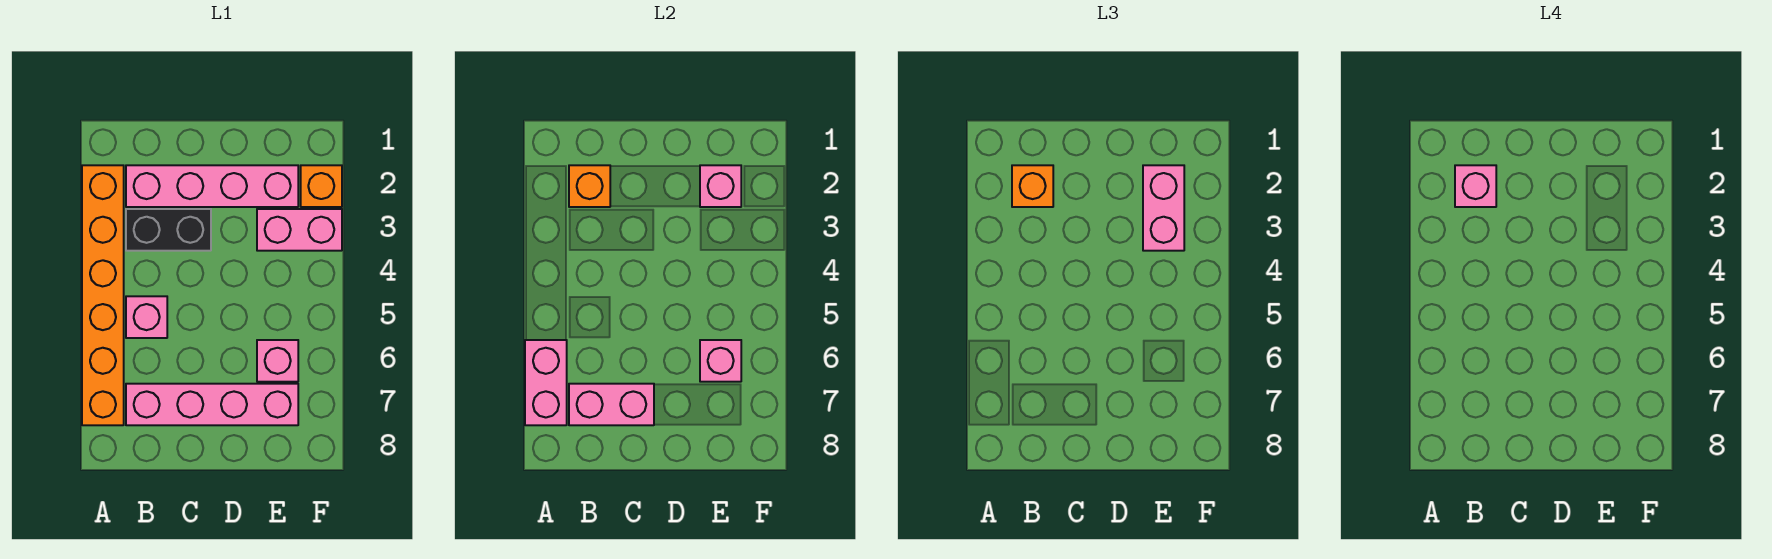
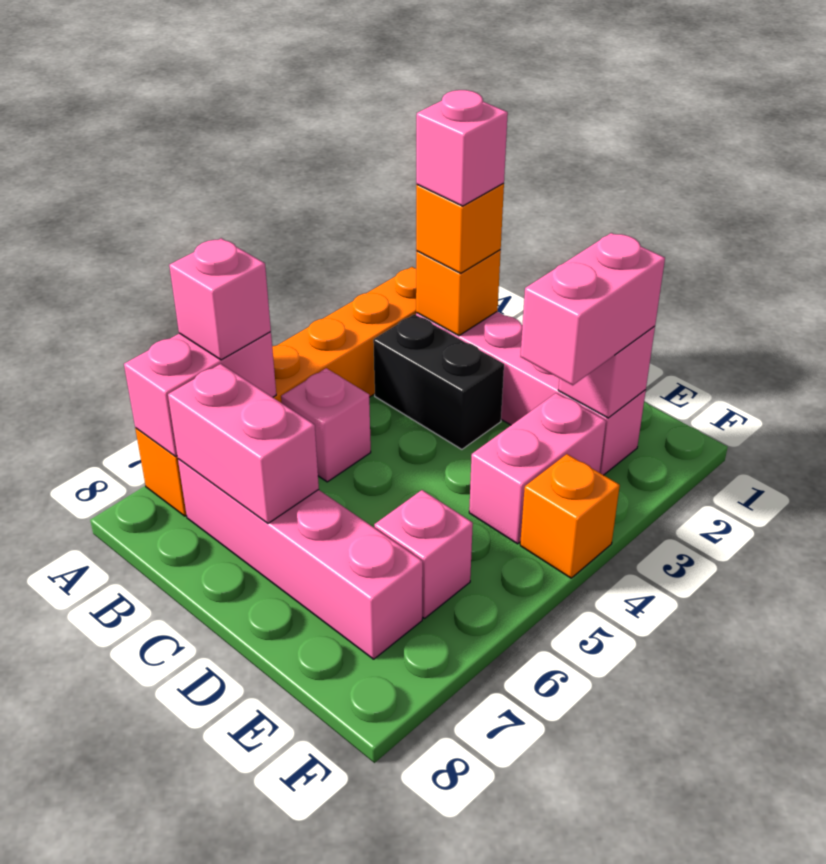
pink 1x2 brick [257,209,342,251] -> pink 1x2 brick turned to [469,393,606,544]
pink 1x1 brick [700,340,741,382] -> pink 1x1 brick moved to [169,238,271,360]
orange 1x1 brick [301,165,342,207] -> orange 1x1 brick moved to [520,454,620,578]

